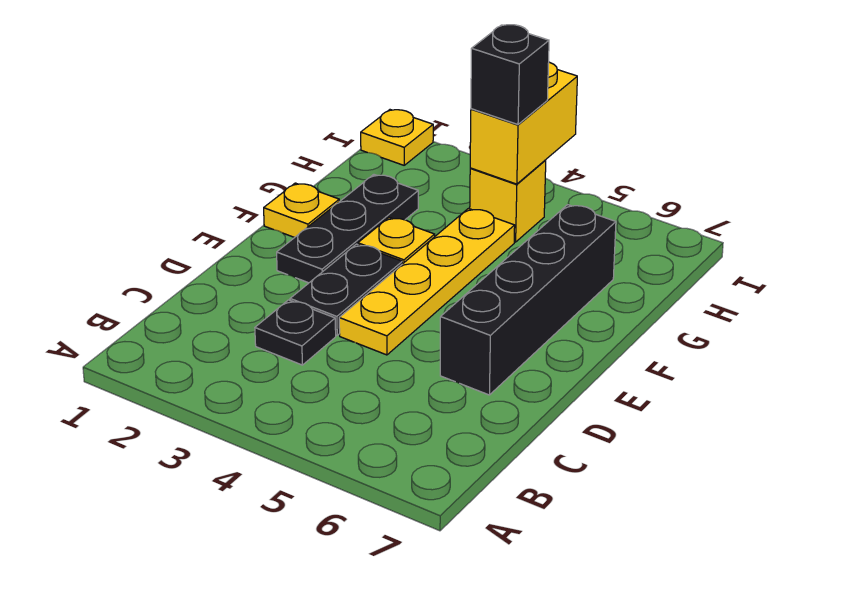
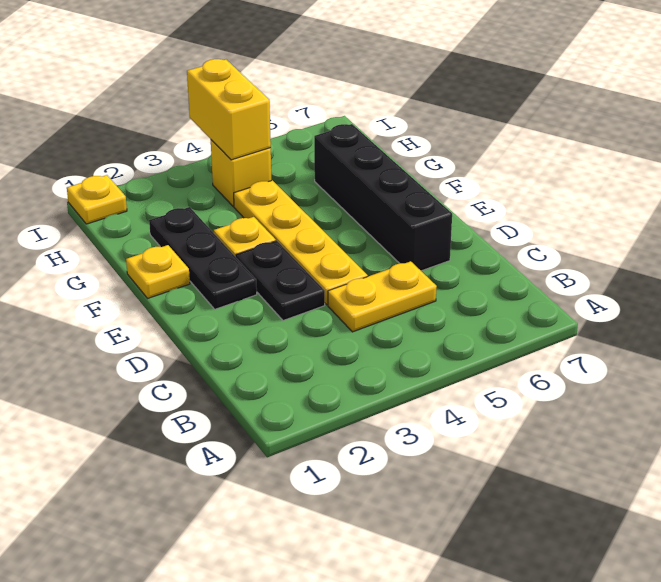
black 1x1 plate [255,300,336,365] -> none
none -> yellow 1x2 plate [328,261,437,332]
black 1x1 brick [471,25,549,124] -> none

